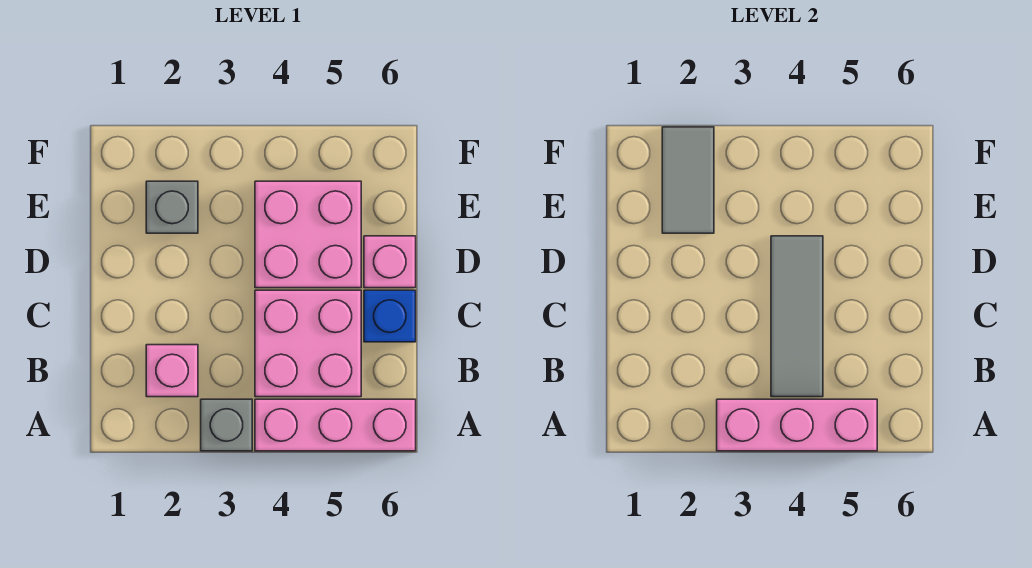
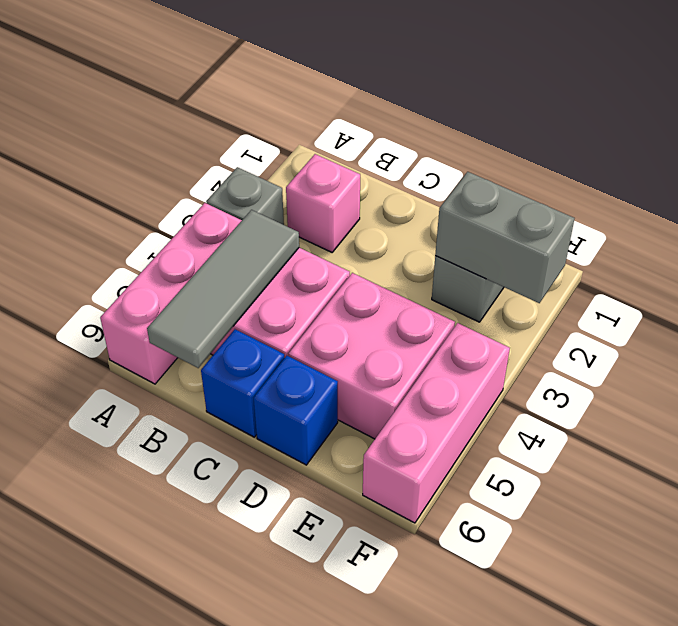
pink 1x3 brick [717,399,877,451] -> pink 1x3 brick moved to [363,323,510,523]
grey 1x3 tile [771,236,823,397] -> grey 1x3 tile turned to [147,210,299,368]
pink 1x1 brick [364,236,416,288] -> blue 1x1 brick [254,356,338,465]
grey 1x2 tile [662,127,714,233] -> grey 1x2 brick [435,172,574,303]

